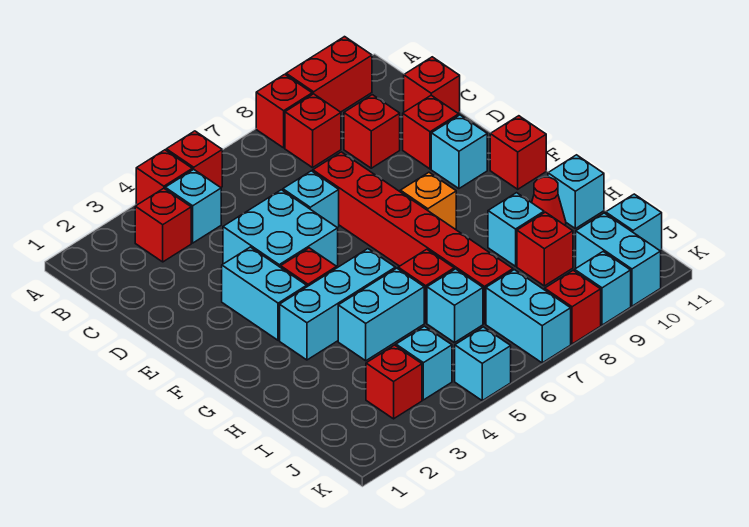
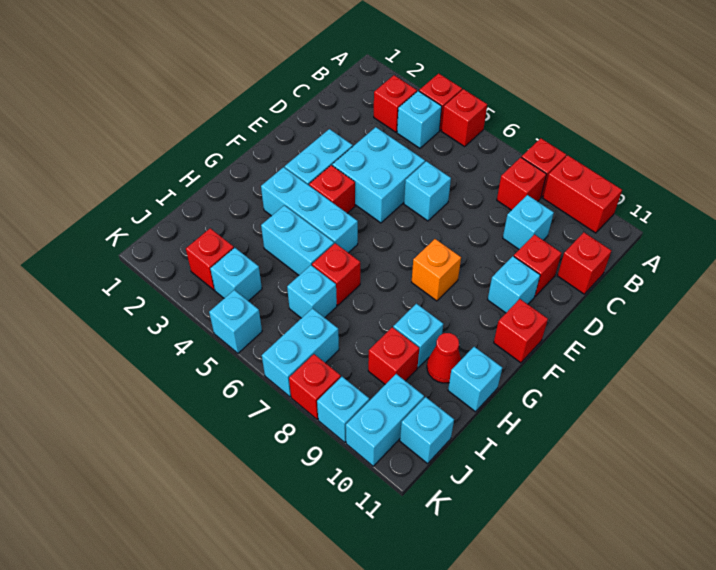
red 1x1 brick [344,95,400,168] -> cyan 1x1 brick [503,195,554,249]
red 1x6 brick [313,152,513,324] -> none

